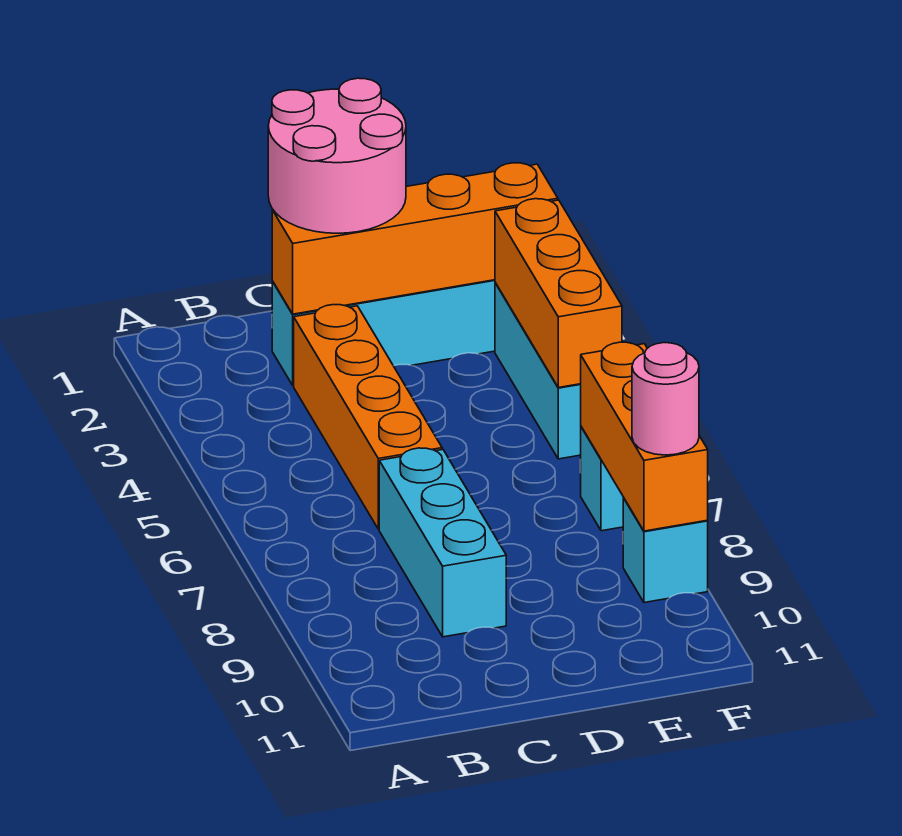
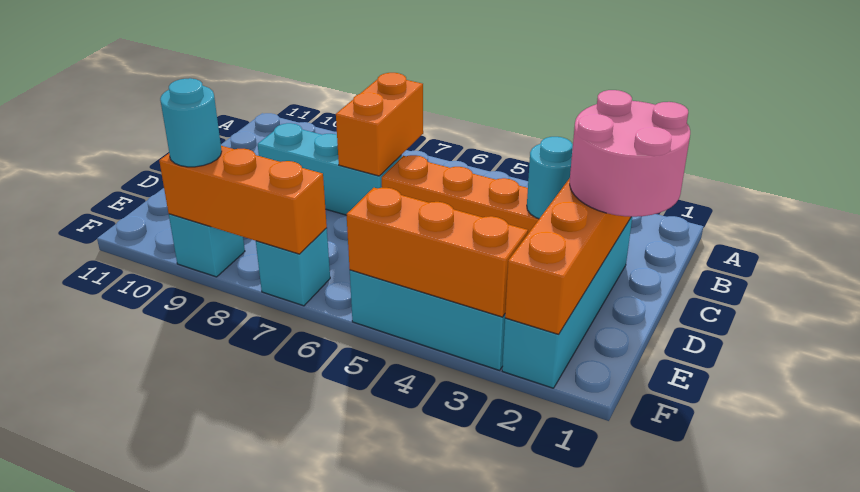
none -> orange 1x2 brick [336,73,423,176]
none -> cyan 1x1 round brick [527,137,573,219]
pink 1x1 round brick [632,343,699,455] -> cyan 1x1 round brick [160,78,222,167]

